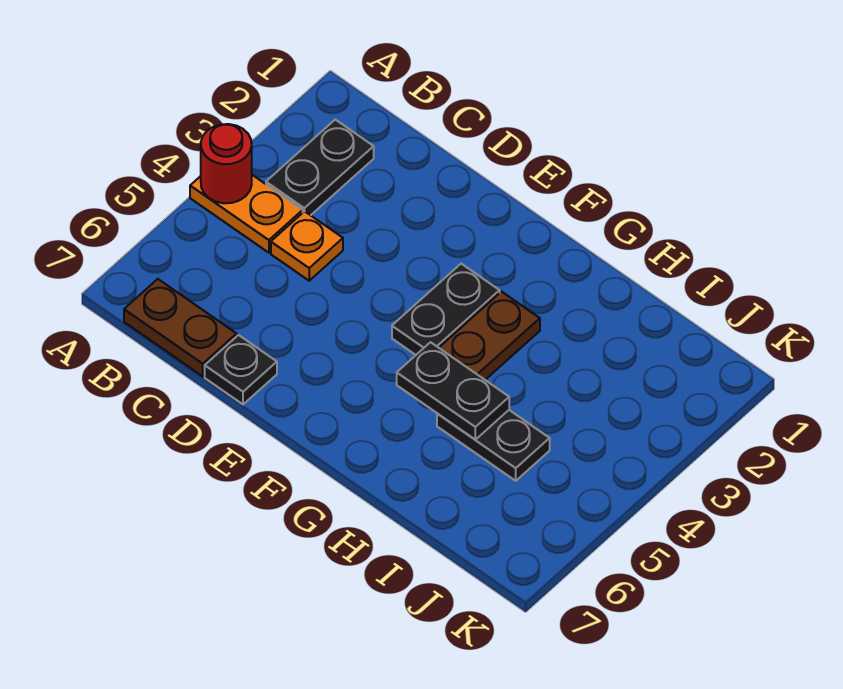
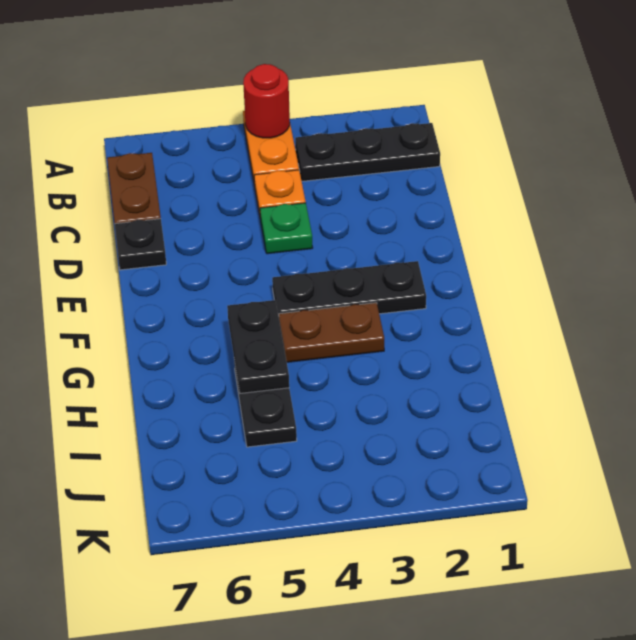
black 1x2 plate [266,120,374,215] -> black 1x3 plate [295,123,440,181]
none -> green 1x1 plate [260,203,313,254]
black 1x2 plate [392,264,500,355] -> black 1x3 plate [272,261,426,314]

